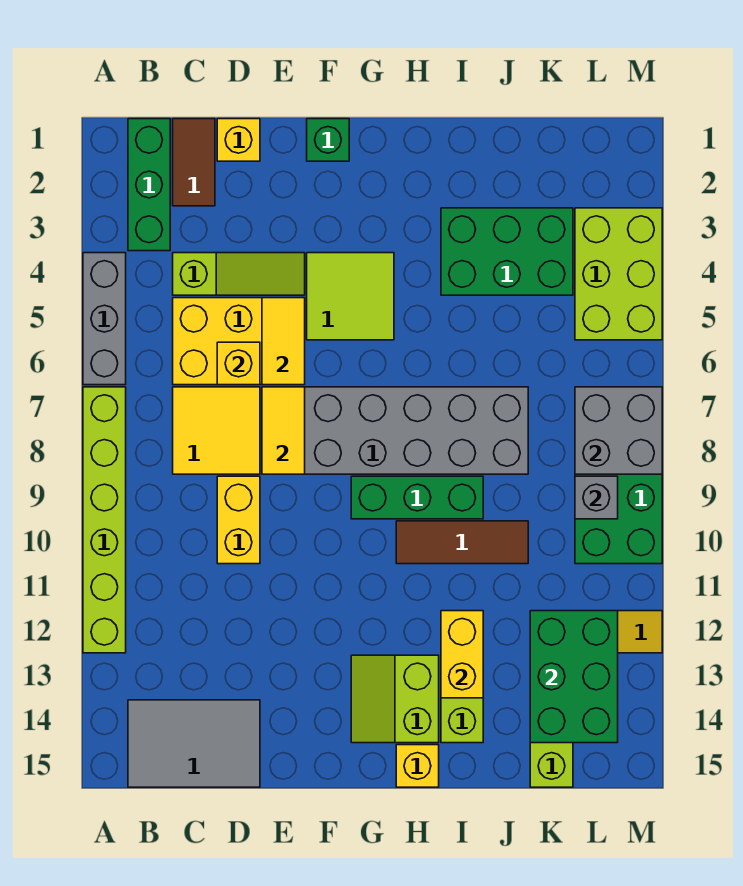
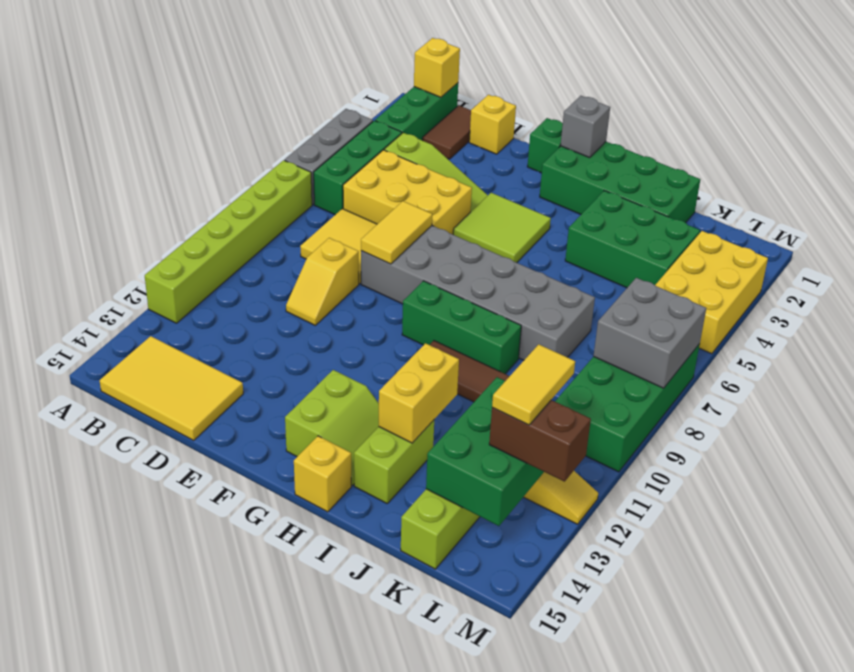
none -> green 1x3 brick [314,121,402,215]
grey 2x3 tile [128,700,260,787] -> yellow 2x3 tile [100,336,243,440]
yellow 1x1 brick [217,342,260,385] -> yellow 1x1 brick moved to [414,38,460,97]
yellow 1x2 brick [217,476,260,564] -> yellow 1x2 slope [286,238,359,325]
yellow 1x2 tile [262,298,305,385] -> yellow 1x2 tile moved to [492,344,575,425]
none -> green 2x4 brick [540,142,700,223]
lime 2x2 slope [351,655,439,743] -> lime 2x2 slope turned to [285,370,379,486]
lime 2x3 brick [575,208,662,340] -> yellow 2x3 brick [655,231,768,354]
grey 1x1 brick [575,476,618,519] -> grey 1x1 brick moved to [561,96,610,158]
none -> brown 1x2 brick [489,400,591,482]

